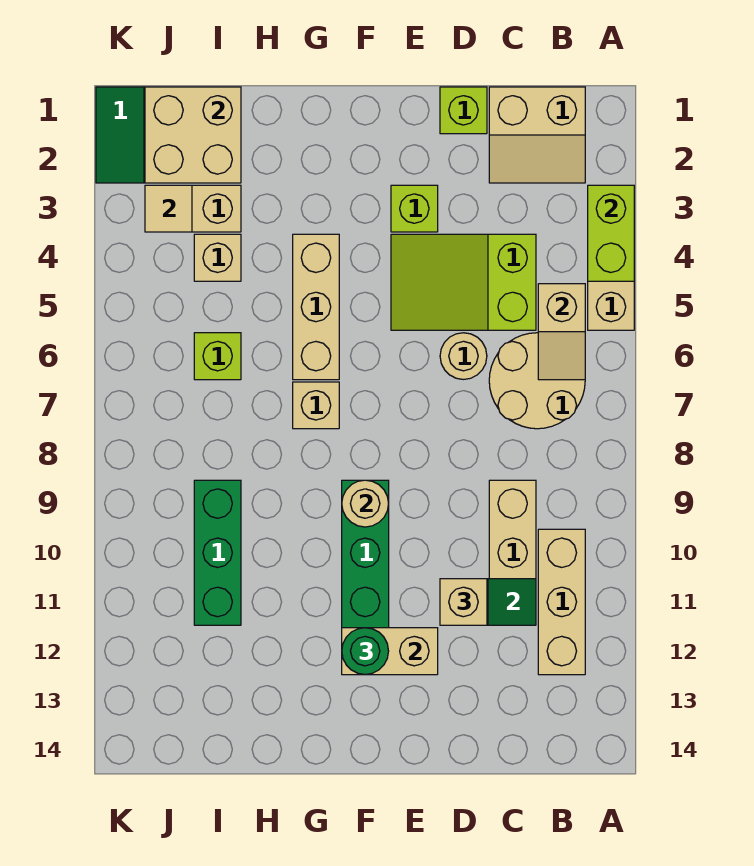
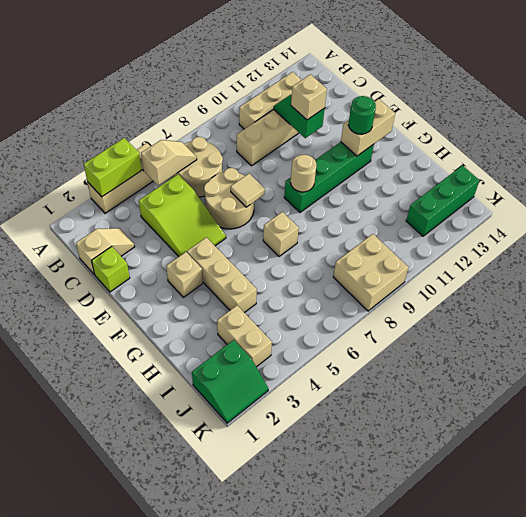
tan 2x2 slope [489,87,585,183] -> tan 1x2 slope [76,228,135,274]
tan 1x1 round brick [440,333,487,379] -> tan 2x2 round brick [204,168,254,229]
lime 1x1 brick [391,185,438,232] -> none
tan 1x2 brick [342,628,438,675] -> tan 1x2 brick turned to [341,99,395,156]
tan 1x3 brick [293,234,339,380] -> tan 1x3 brick turned to [187,237,257,313]
tan 2x2 brick [145,87,241,183] -> tan 2x2 brick moved to [333,234,408,311]
tan 1x1 brick [194,234,241,281] -> tan 1x1 brick moved to [166,252,203,297]
lime 1x1 brick [194,333,241,380] -> none
green 1x3 brick [194,480,241,625] -> green 1x3 brick moved to [406,165,479,236]
tan 1x1 tile [145,185,192,232] -> tan 1x1 tile moved to [231,174,265,207]

